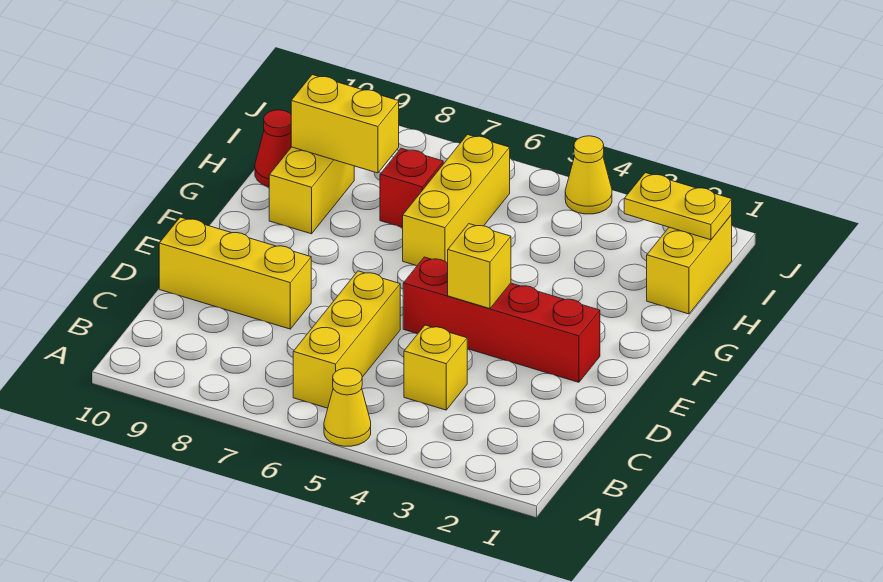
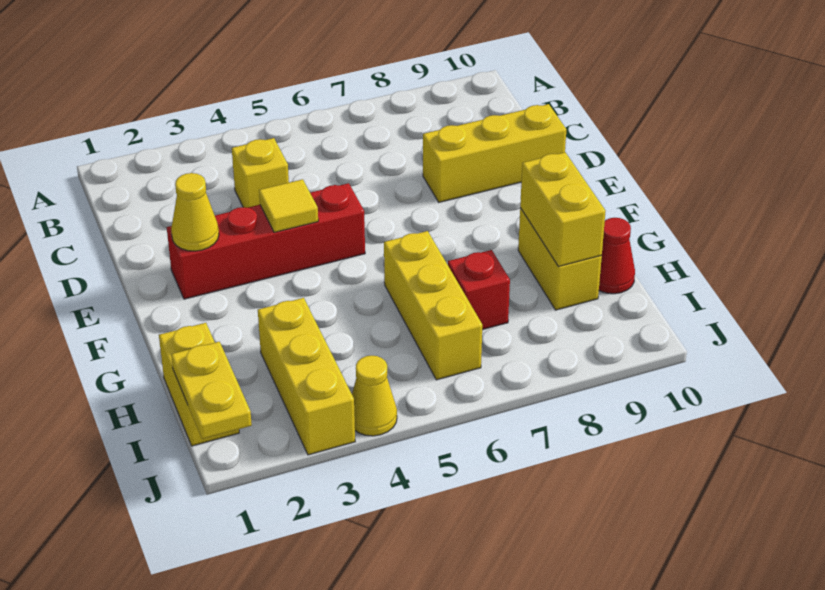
yellow 1x1 cone [324,368,371,446] -> yellow 1x1 cone moved to [171,173,219,251]
yellow 1x3 brick [293,271,400,408] -> yellow 1x3 brick moved to [258,298,355,455]
yellow 1x1 brick [448,224,511,309] -> yellow 1x1 tile [259,179,318,232]
yellow 1x2 brick [291,75,399,173] -> yellow 1x2 brick turned to [520,152,605,267]
yellow 1x2 plate [624,173,732,240] -> yellow 1x2 plate turned to [171,342,252,439]

